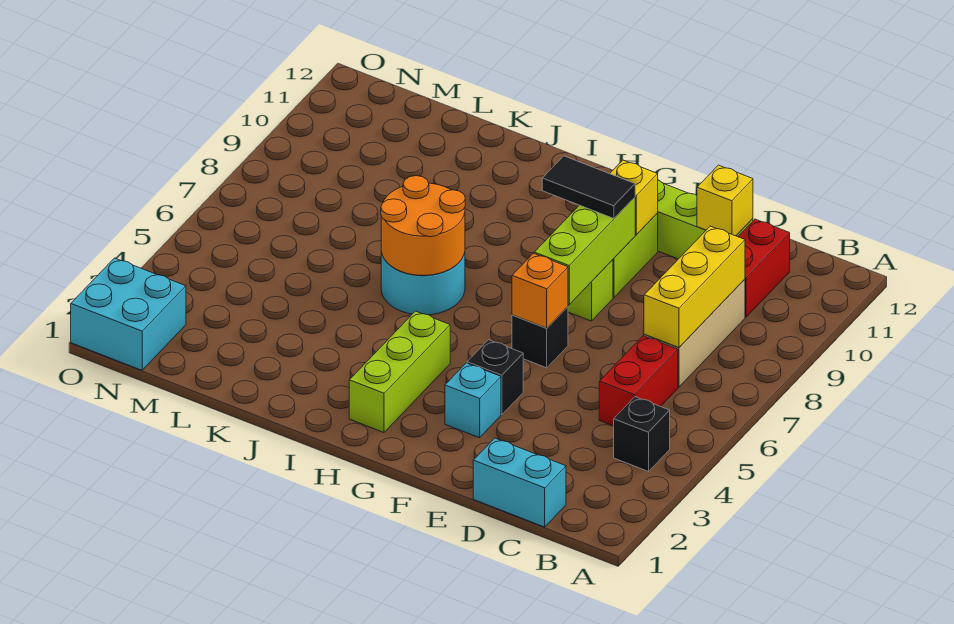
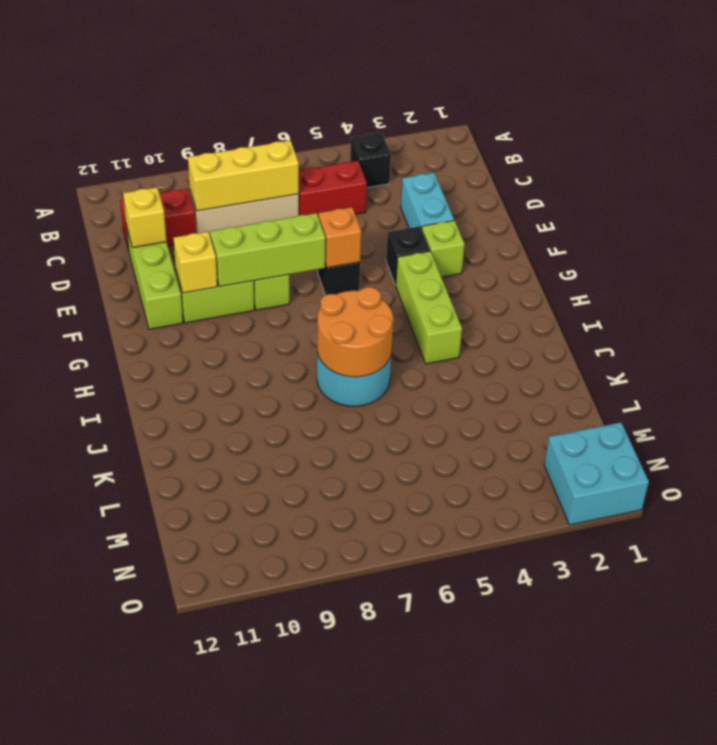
cyan 1x2 brick [473,438,566,527] -> cyan 1x2 brick moved to [401,173,454,229]
cyan 1x1 brick [445,363,501,438] -> lime 1x1 brick [422,220,465,277]
black 1x2 tile [542,156,635,219] -> none
lime 1x3 brick [349,311,450,432] -> lime 1x3 brick turned to [396,251,462,364]

